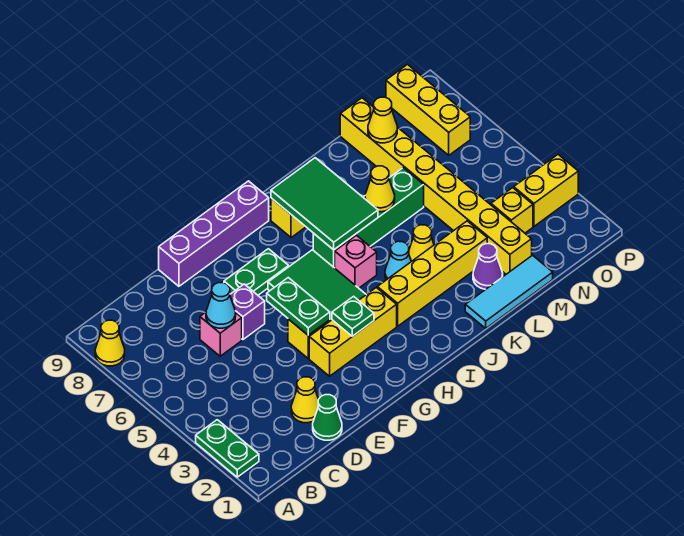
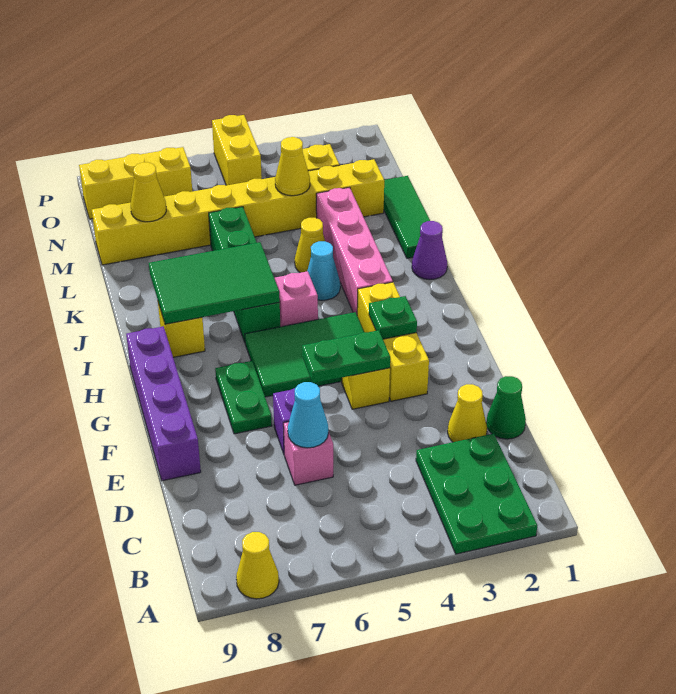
green 1x2 plate [196,420,259,477] -> green 2x3 plate [416,434,537,554]
yellow 1x4 brick [377,221,487,326] -> pink 1x4 brick [316,187,393,314]
cyan 1x3 tile [465,255,553,328] -> green 1x3 tile [384,176,430,258]
yellow 1x1 cone [365,166,395,212] -> yellow 1x1 cone moved to [275,137,310,196]
purple 1x1 cone [473,244,503,289] -> purple 1x1 cone moved to [412,221,447,280]
yellow 1x2 brick [514,155,578,226] -> yellow 1x2 brick moved to [212,115,262,186]

